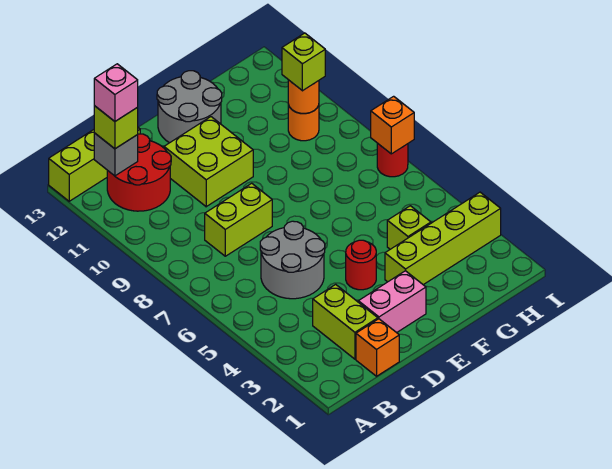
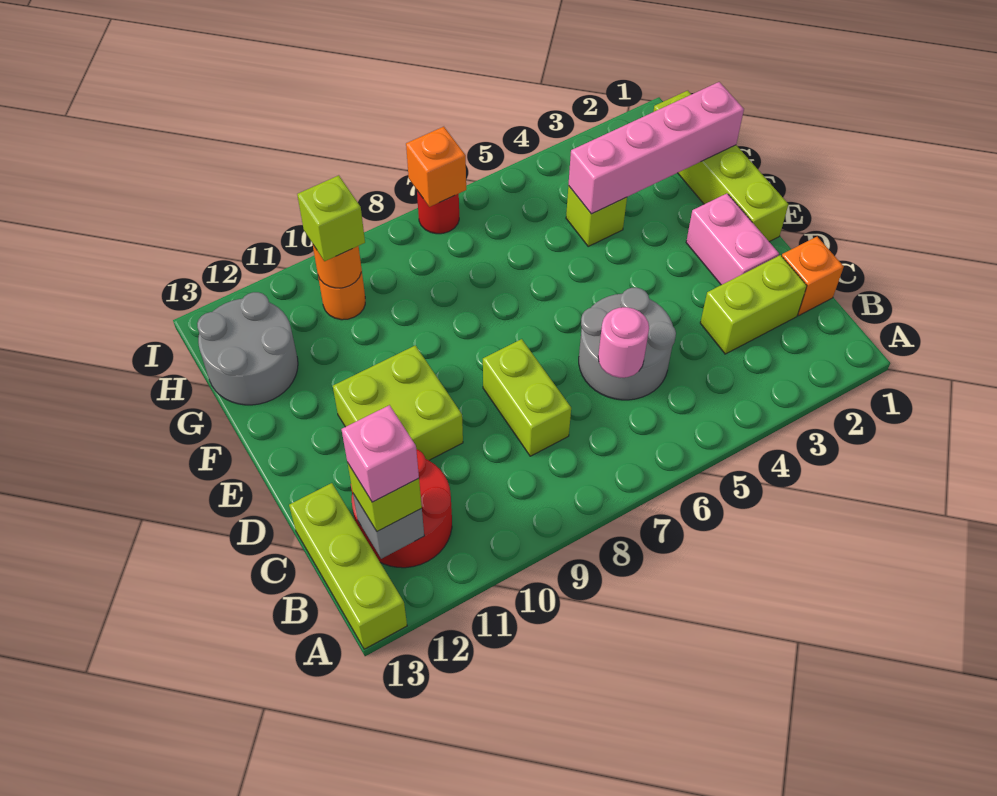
none -> pink 1x1 round brick [598,307,649,378]
red 1x1 round brick [346,240,376,290] -> none
grey 2x2 round brick [157,71,222,143] -> grey 2x2 round brick moved to [197,292,298,405]
lime 1x4 brick [385,192,501,285] -> lime 1x4 brick moved to [653,91,788,242]
none -> pink 1x4 brick [568,82,744,214]

